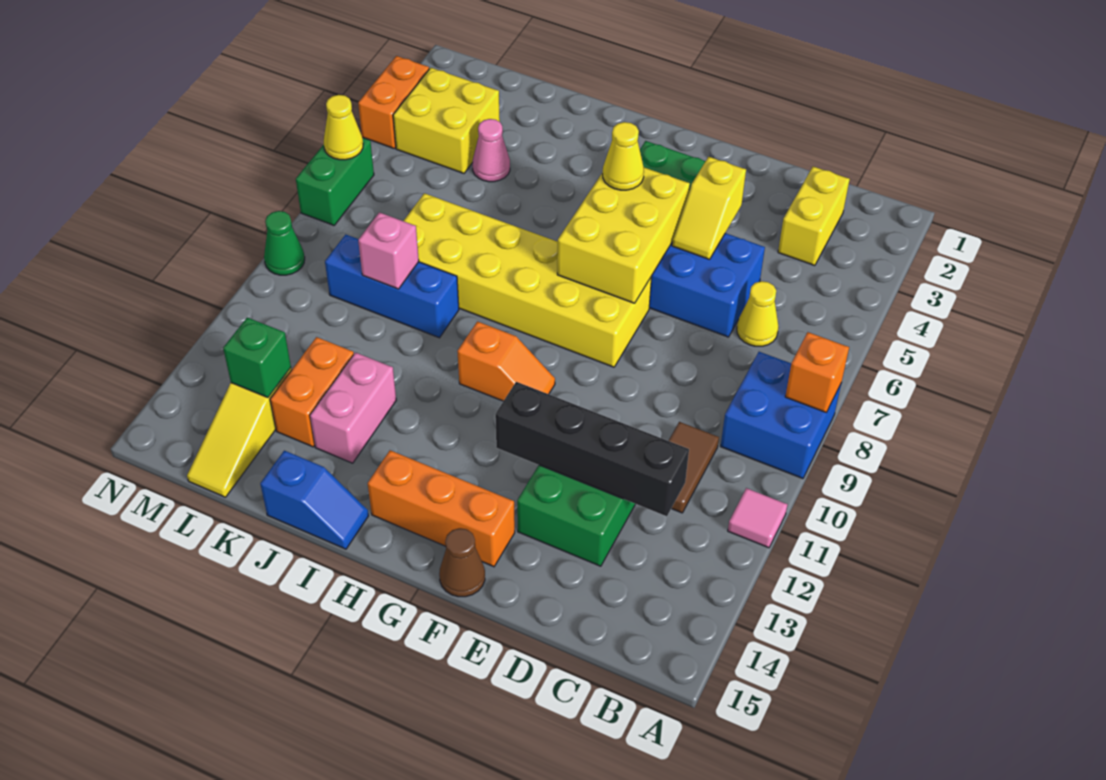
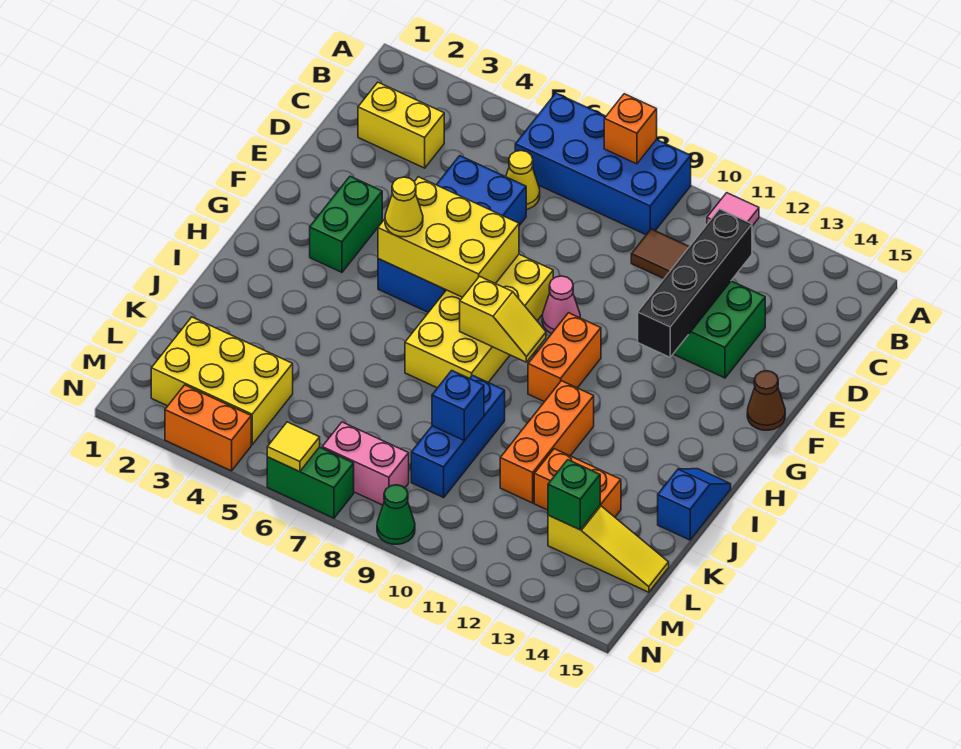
blue 2x2 brick [721,352,841,479] -> blue 2x4 brick [515,93,691,235]
yellow 1x2 slope [672,157,746,259] -> yellow 1x2 slope moved to [460,276,546,362]
yellow 2x6 brick [404,193,652,367] -> yellow 2x4 brick [405,254,553,388]
orange 1x3 brick [368,450,515,567] -> orange 1x3 brick moved to [500,381,594,503]
orange 1x2 slope [457,322,555,401] -> orange 1x2 brick [528,313,601,402]
pink 1x2 brick [310,353,396,463] -> pink 1x2 brick moved to [322,422,409,505]
pink 1x1 cone [472,119,510,182] -> pink 1x1 cone moved to [542,276,580,334]
pink 1x1 brick [358,212,419,289] -> blue 1x1 brick [432,370,484,441]
yellow 2x2 brick [393,68,500,173] -> yellow 2x3 brick [151,317,293,445]
yellow 1x1 cone [324,95,363,160] -> yellow 1x1 tile [267,422,320,472]

